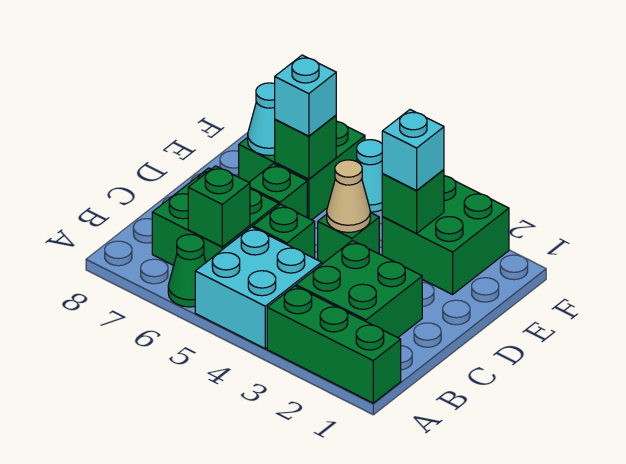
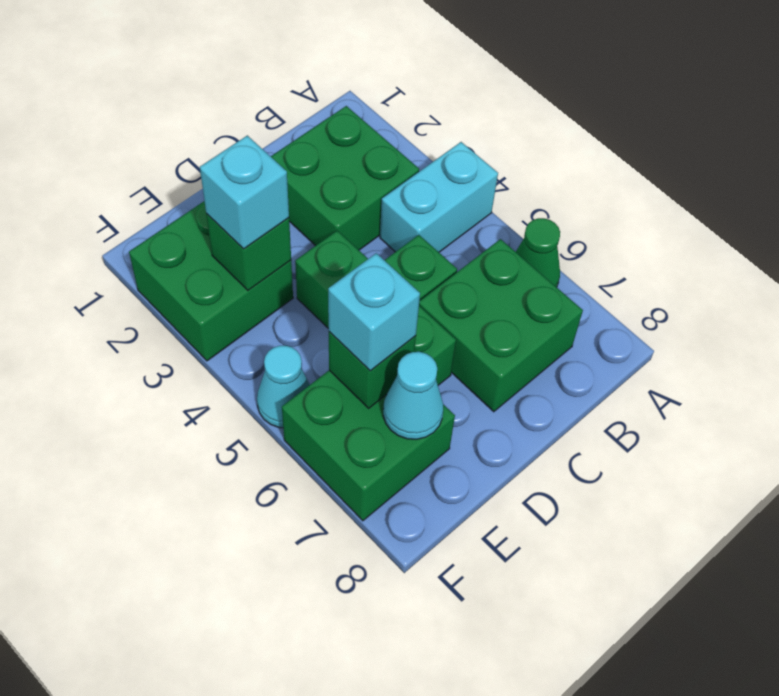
green 1x3 brick [267,286,401,403] -> none
cyan 2x2 brick [195,227,322,349] -> cyan 1x2 brick [380,142,498,252]
green 1x1 brick [188,166,250,247] -> none
tan 1x1 cone [327,160,370,232] -> none

